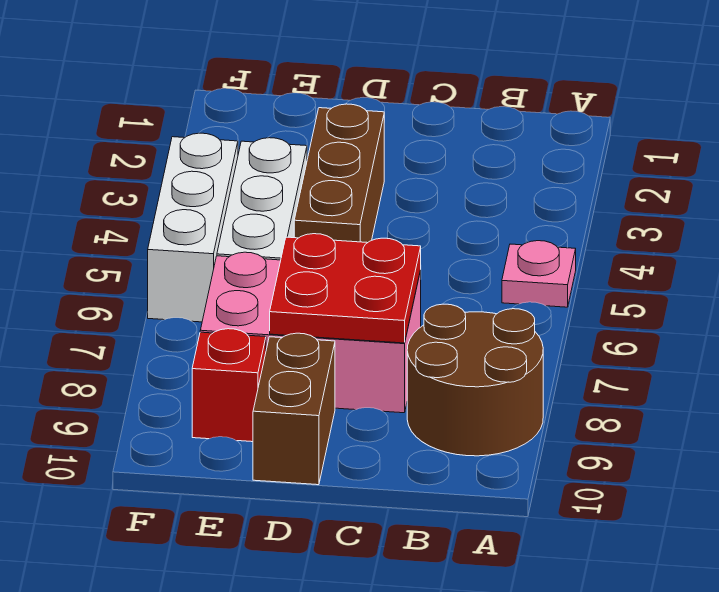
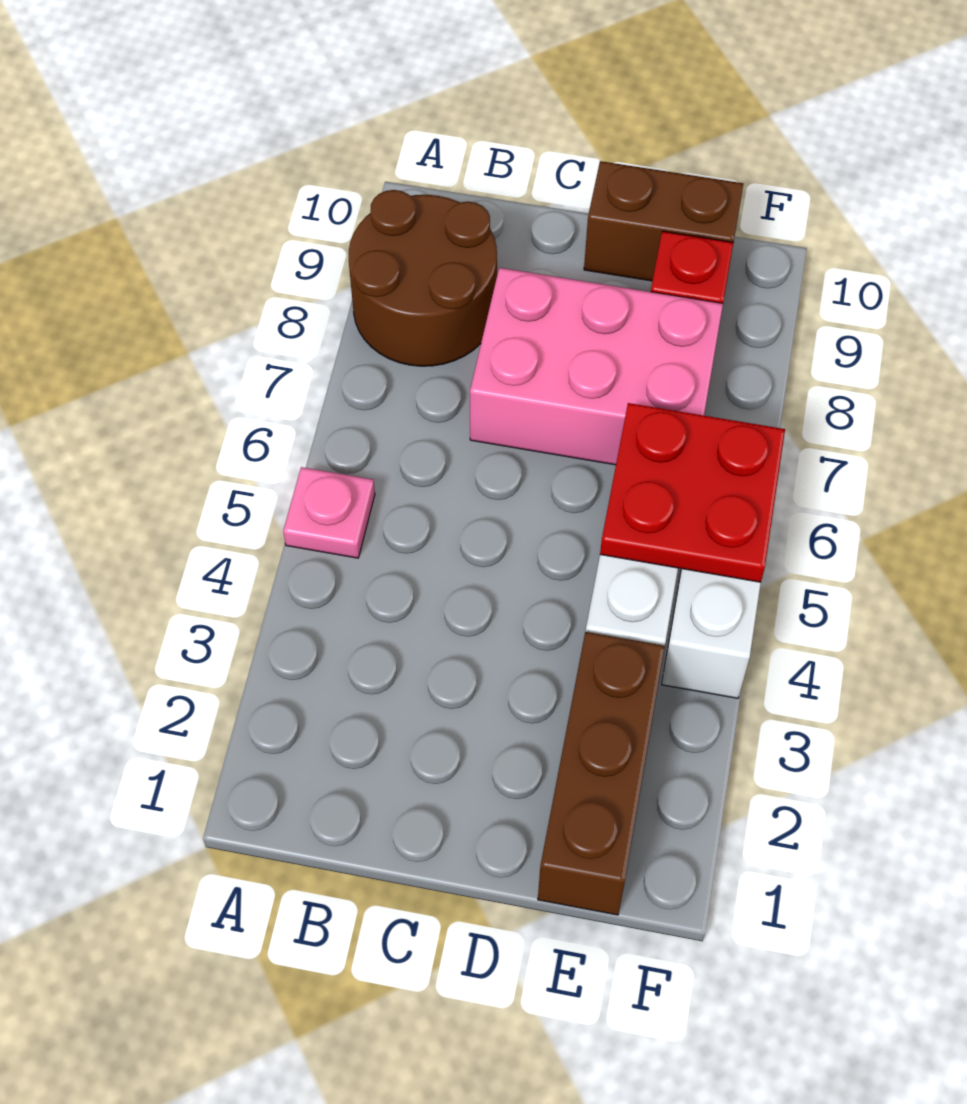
red 2x2 plate [270,234,421,343] -> red 2x2 plate moved to [600,403,785,582]
brown 1x3 brick [294,104,384,243] -> brown 1x3 brick moved to [538,632,665,915]
brown 1x2 brick [253,333,335,485] -> brown 1x2 brick turned to [584,161,743,281]

